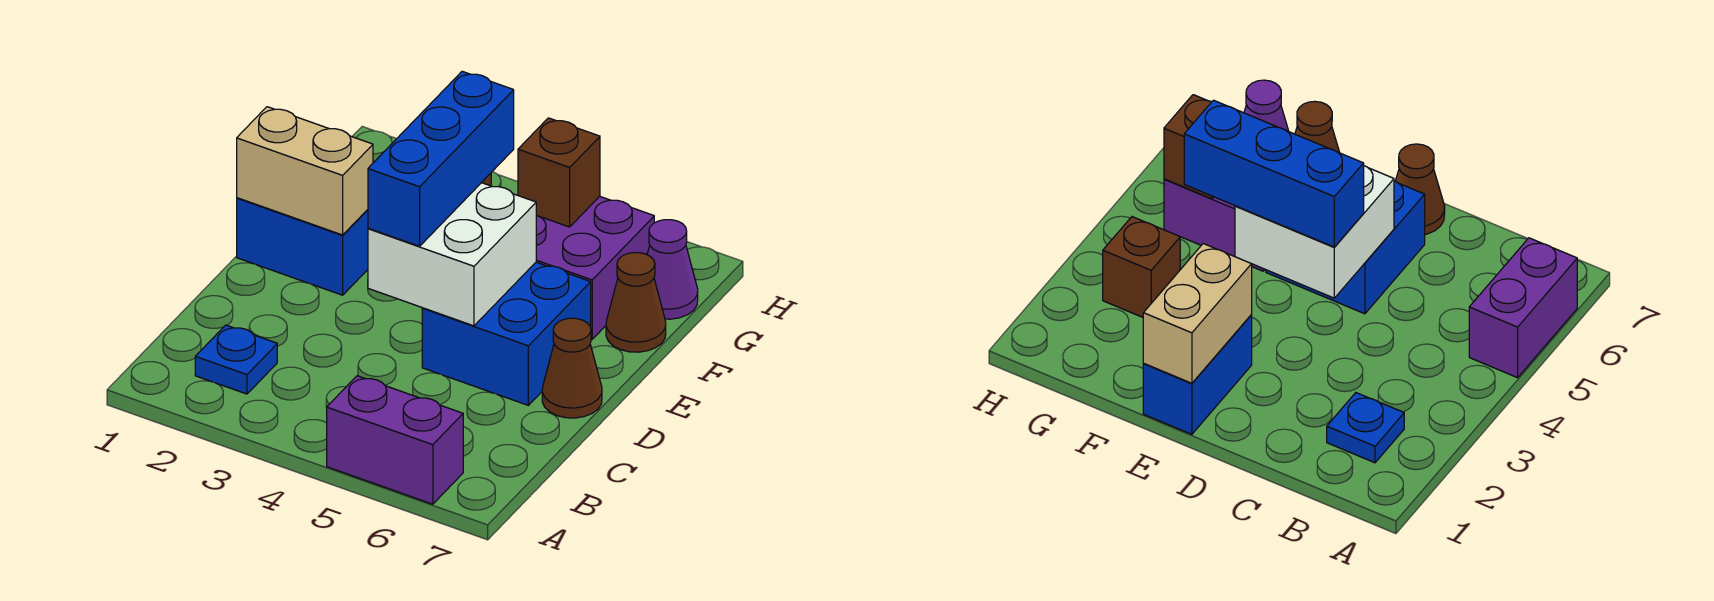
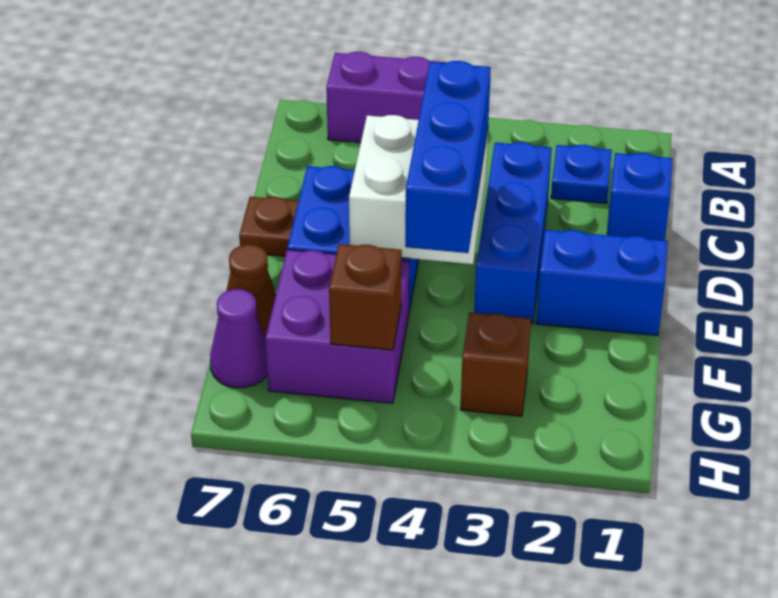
none -> blue 1x1 brick [607,153,673,241]
none -> blue 1x3 brick [474,142,552,324]
brown 1x1 cone [542,318,602,418] -> brown 1x1 plate [239,197,299,256]
tan 1x2 brick [237,107,373,235] -> none

